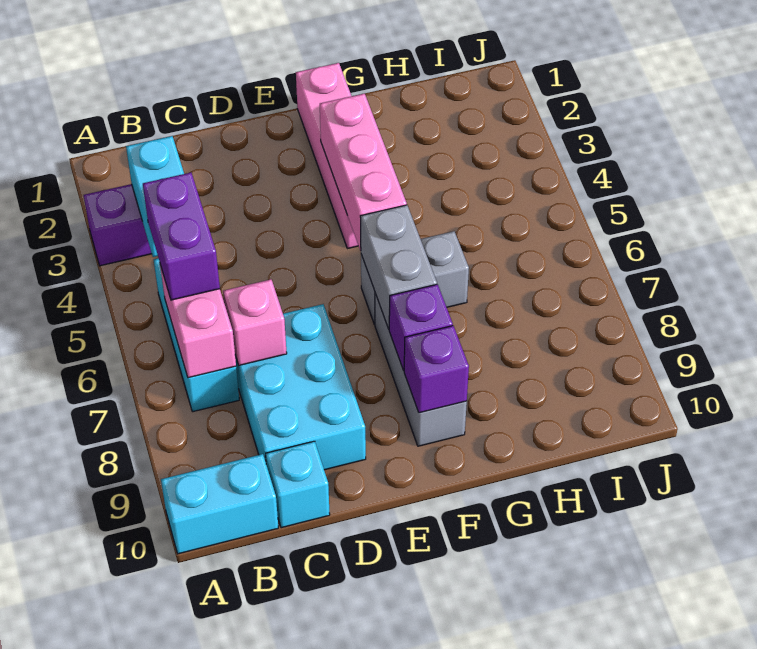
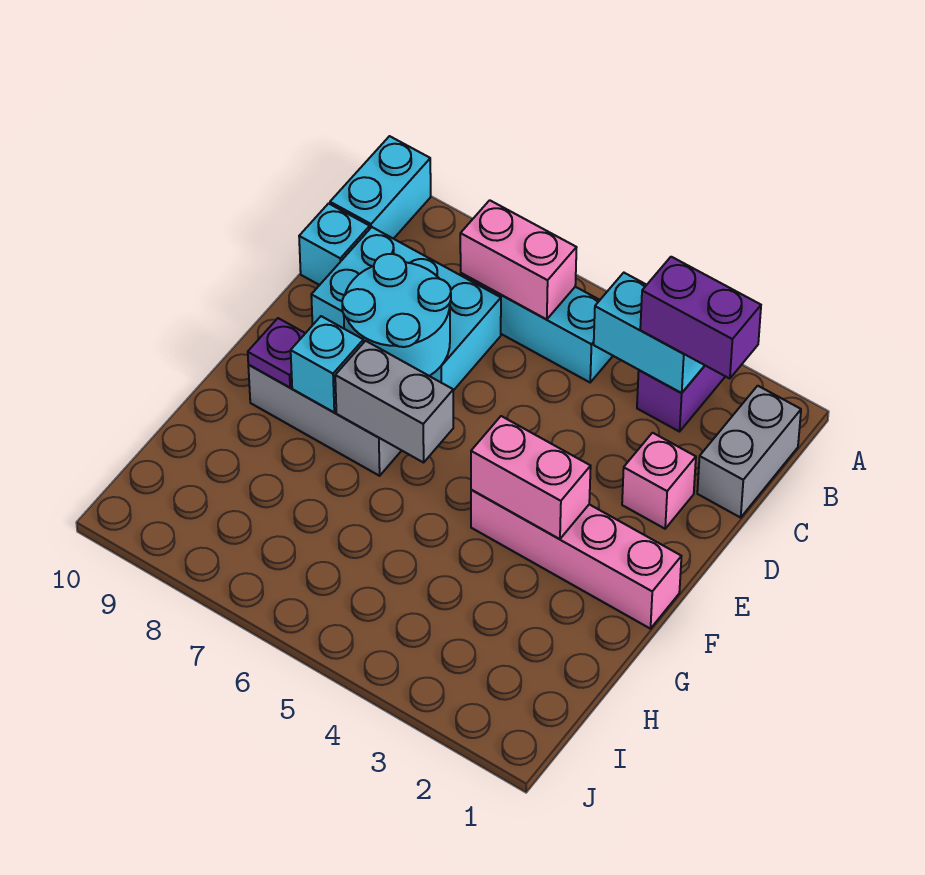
purple 1x2 brick [143,173,220,300] -> purple 1x2 brick moved to [640,257,761,379]
pink 1x1 brick [223,279,287,365] -> pink 1x1 brick moved to [622,433,696,529]
none -> cyan 2x2 round brick [342,254,451,376]
pink 1x3 brick [320,94,407,251] -> pink 1x2 brick [471,416,591,539]
grey 1x2 brick [361,231,469,325] -> grey 1x2 brick moved to [697,386,801,518]
purple 1x1 brick [389,284,453,371] -> cyan 1x1 brick [291,316,363,412]
purple 1x1 brick [404,326,469,413] -> purple 1x1 plate [248,318,305,388]

